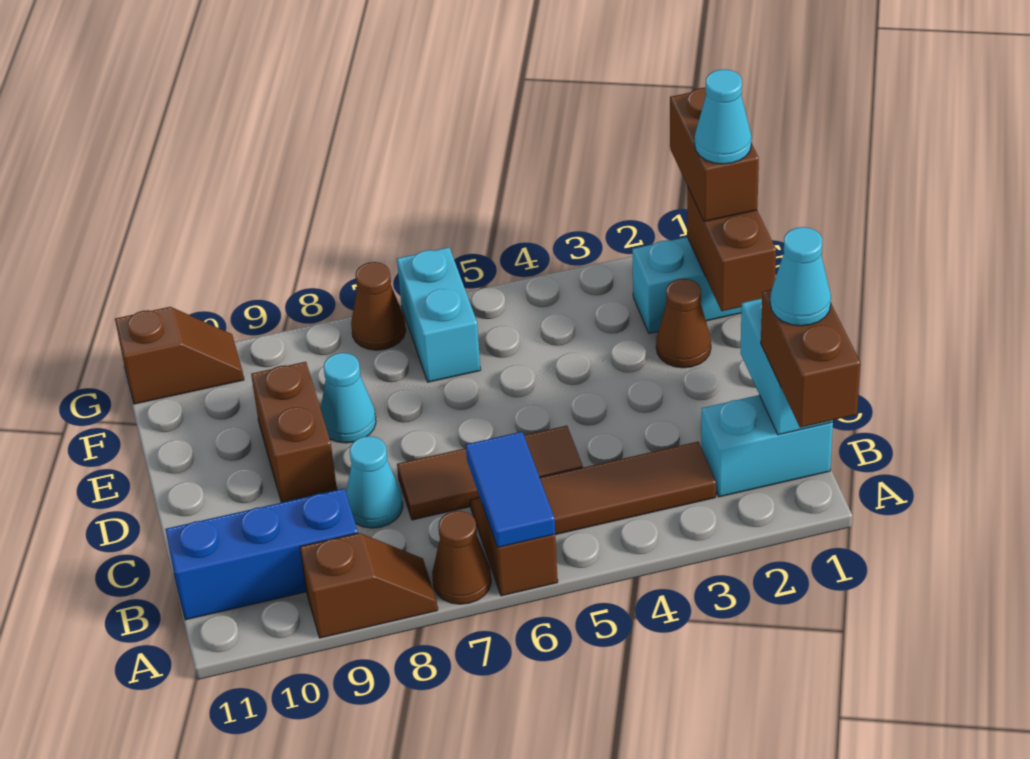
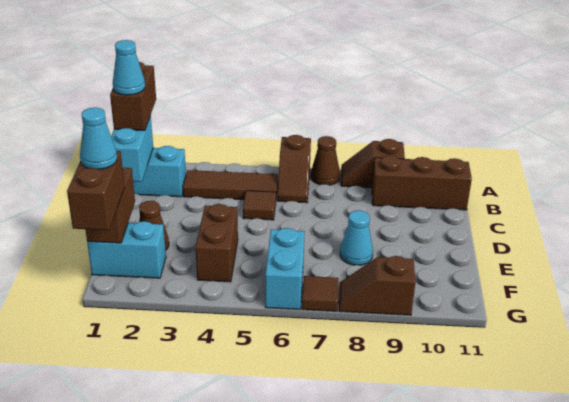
blue 1x2 tile [466,432,555,548] -> none
blue 1x3 brick [165,489,358,620] -> brown 1x3 brick [372,156,472,210]
brown 1x3 tile [397,426,583,520] -> brown 1x1 tile [243,191,276,220]
cyan 1x1 cone [346,436,403,528] -> none
brown 1x2 brick [251,362,337,503] -> brown 1x2 brick moved to [195,204,238,282]
brown 1x1 cone [351,262,406,350] -> brown 1x1 tile [302,276,338,311]
brown 1x2 slope [115,307,244,404] -> brown 1x2 slope moved to [339,256,416,315]

